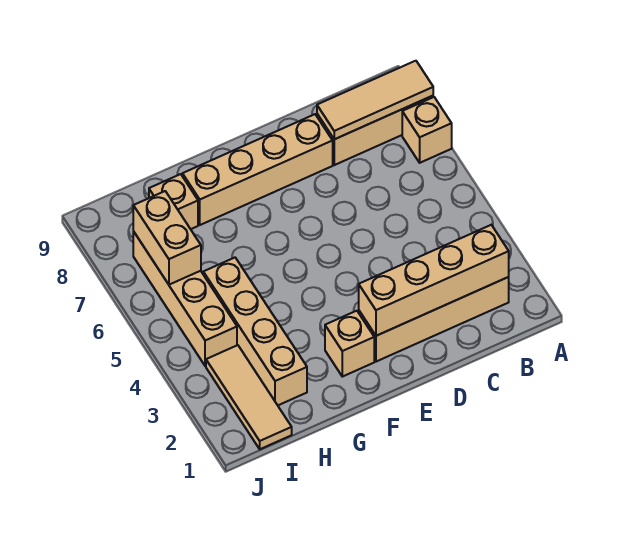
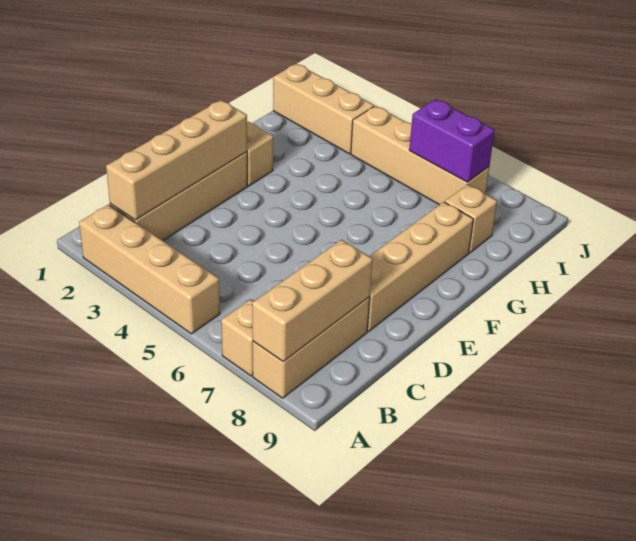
tan 1x3 tile [317,61,433,139] -> tan 1x3 brick [252,240,373,362]
tan 1x4 brick [203,258,307,405] -> tan 1x4 brick moved to [79,205,220,334]
tan 1x3 tile [206,345,292,449] -> tan 1x3 brick [273,64,374,154]
tan 1x2 brick [133,191,201,285] -> purple 1x2 brick [409,99,495,182]

